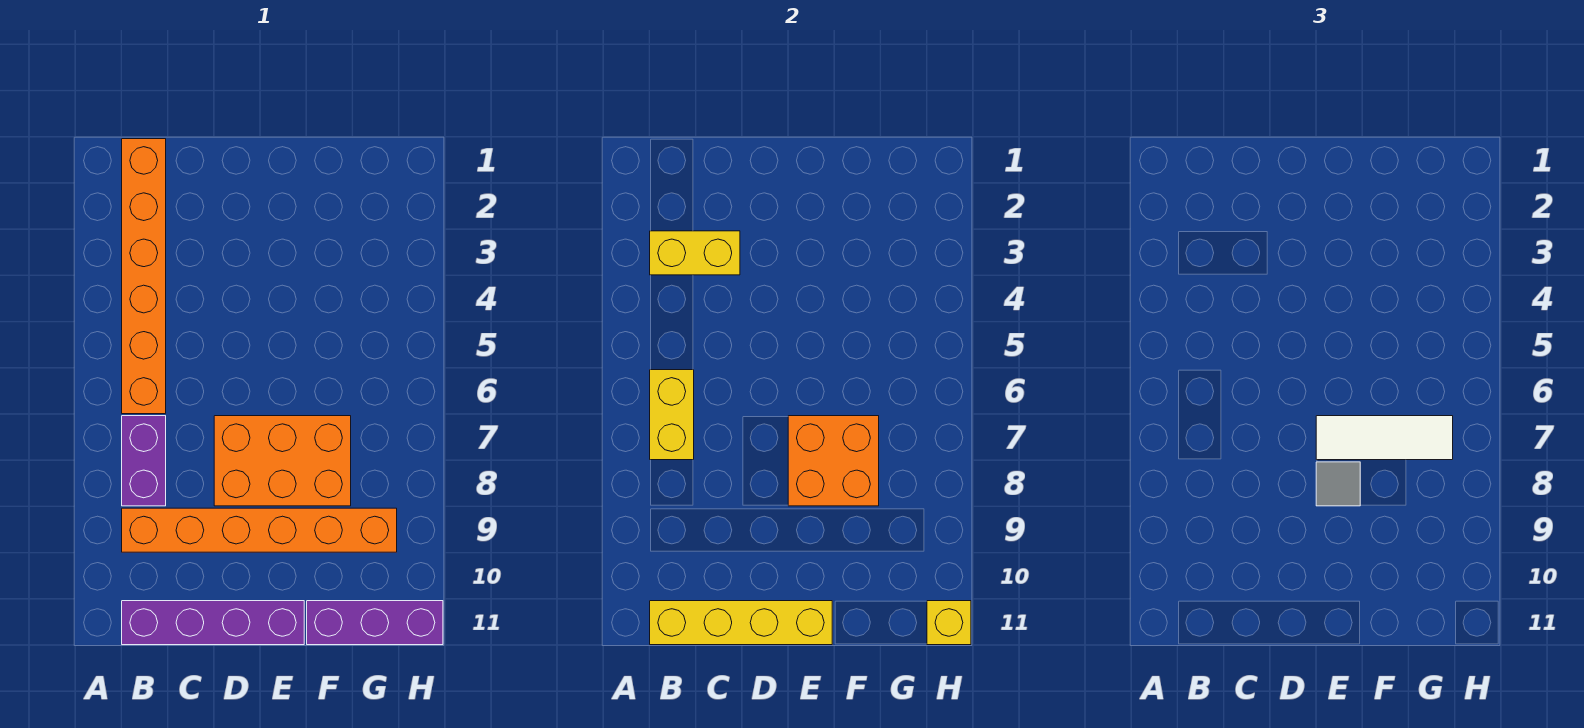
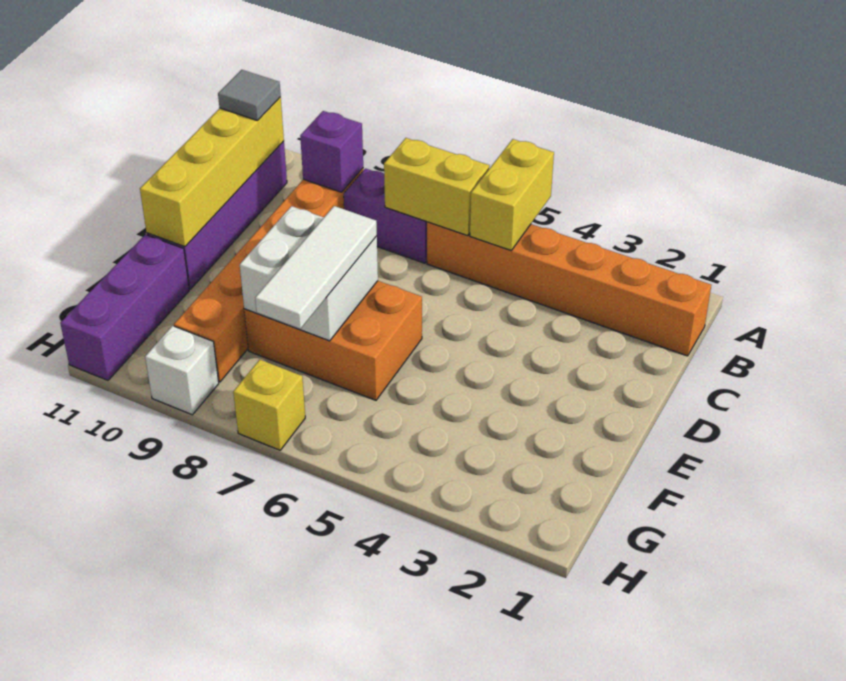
yellow 1x2 brick [650,231,740,275] -> yellow 1x2 brick moved to [470,139,554,251]
none -> purple 1x1 brick [300,111,363,192]
orange 2x3 brick [214,416,351,506] -> orange 2x3 brick turned to [244,281,422,400]
orange 2x2 brick [788,416,879,506] -> white 2x2 brick [240,206,378,341]
grey 1x1 tile [1316,462,1360,506] -> grey 1x1 tile moved to [218,70,281,121]
none -> white 1x1 brick [145,326,219,415]
yellow 1x1 brick [927,601,971,645] -> yellow 1x1 brick moved to [233,360,305,450]

